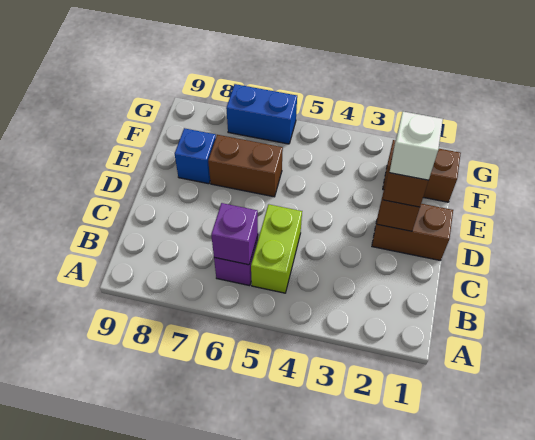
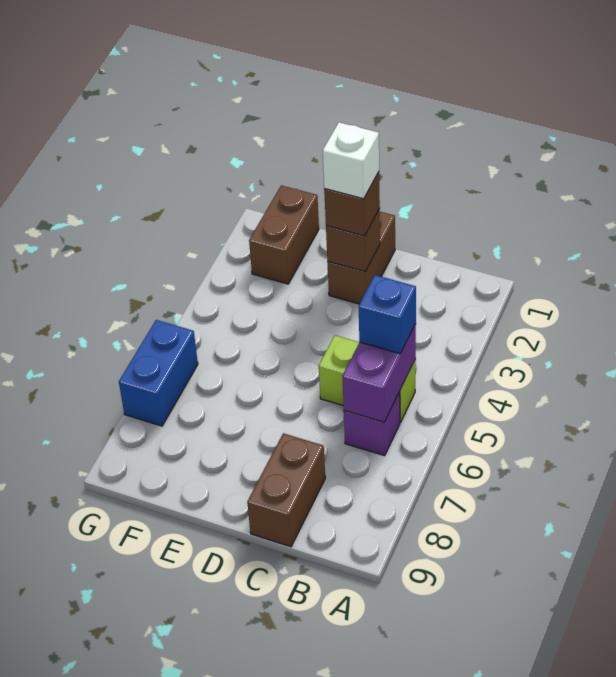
purple 1x1 brick [211,203,258,265] -> purple 1x2 brick [342,323,416,422]
brown 1x2 brick [208,135,283,197] -> brown 1x2 brick moved to [247,433,325,547]
blue 1x1 brick [175,128,216,184] -> blue 1x1 brick moved to [359,275,416,354]

